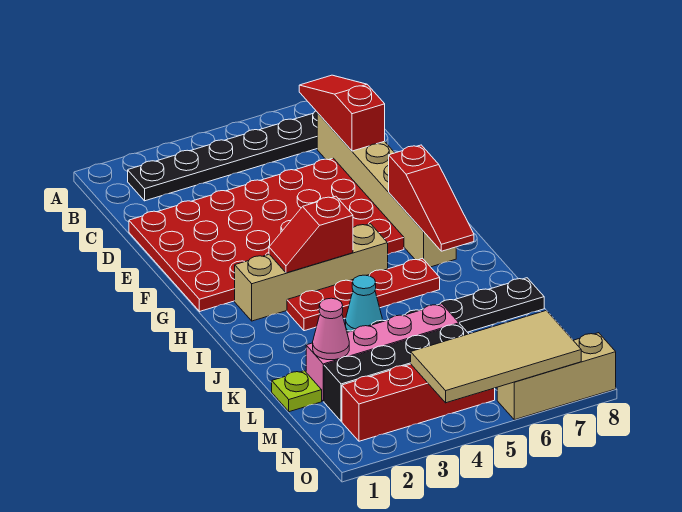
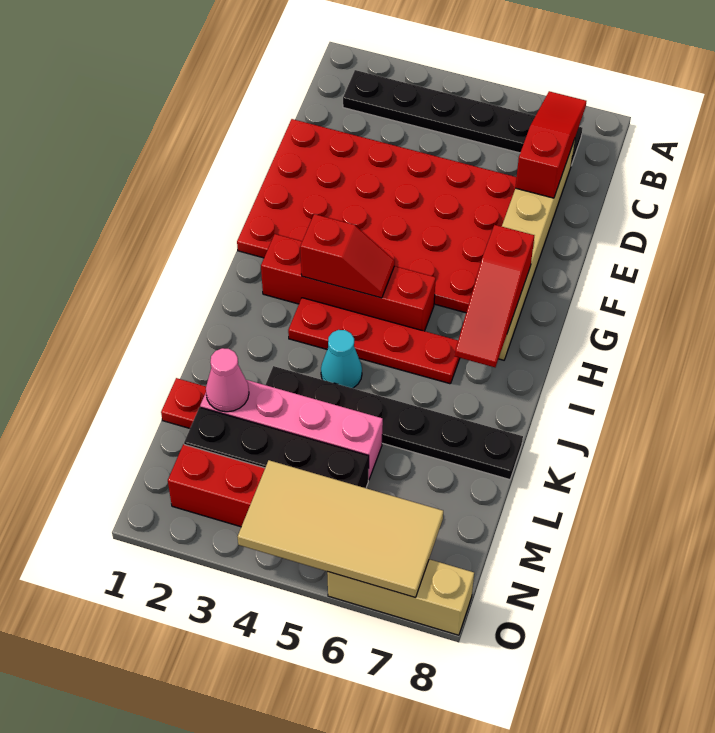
tan 1x4 brick [235,224,388,321] -> red 1x4 brick [261,234,436,331]
red 1x2 slope [269,196,353,273] -> red 1x2 slope turned to [300,214,395,298]
lime 1x1 plate [272,371,322,412] -> red 1x1 plate [161,378,206,428]

